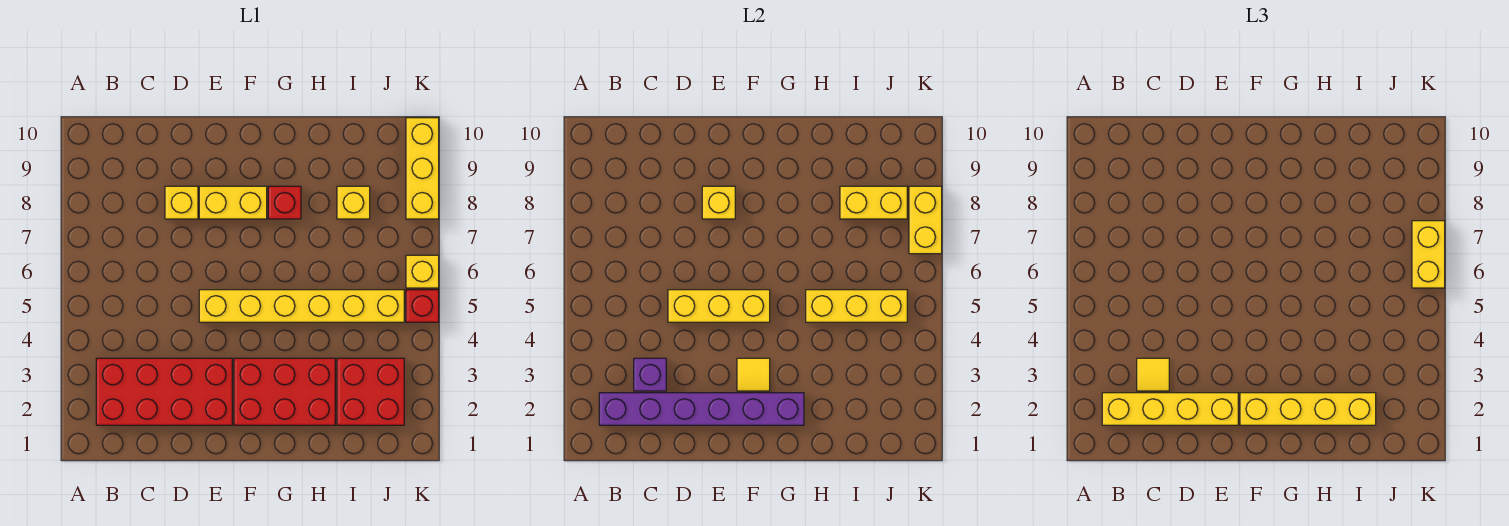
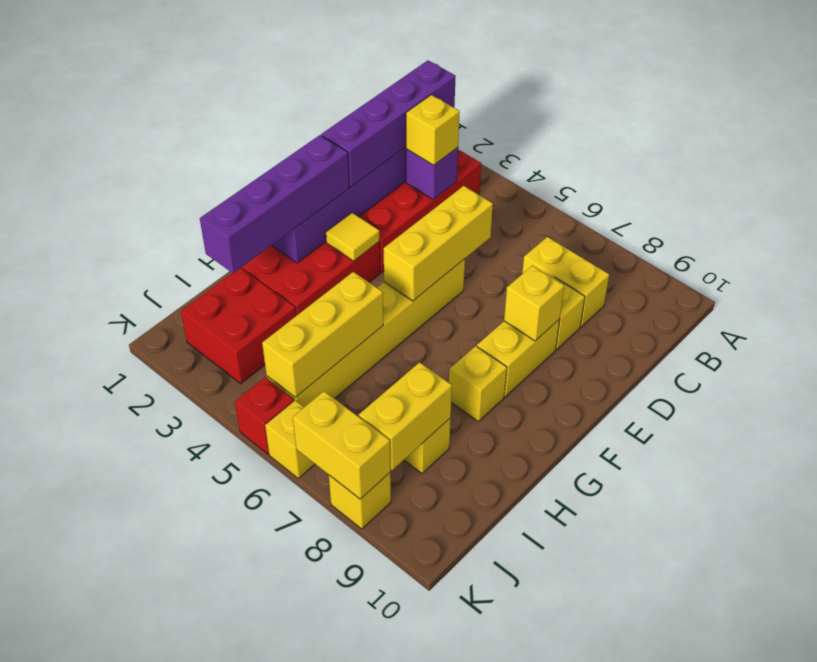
yellow 1x4 brick [1102,393,1238,425] -> purple 1x4 brick [321,60,456,187]
yellow 1x1 tile [1137,358,1169,391] -> yellow 1x1 brick [406,95,460,165]
yellow 1x4 brick [1240,393,1376,425] -> purple 1x4 brick [200,135,349,273]
red 1x1 brick [268,186,301,219] -> yellow 1x1 brick [449,346,507,421]
yellow 1x2 brick [1412,221,1445,288] -> yellow 1x2 brick moved to [522,237,609,327]
yellow 1x3 brick [406,118,439,219] -> yellow 1x1 brick [329,473,391,529]

